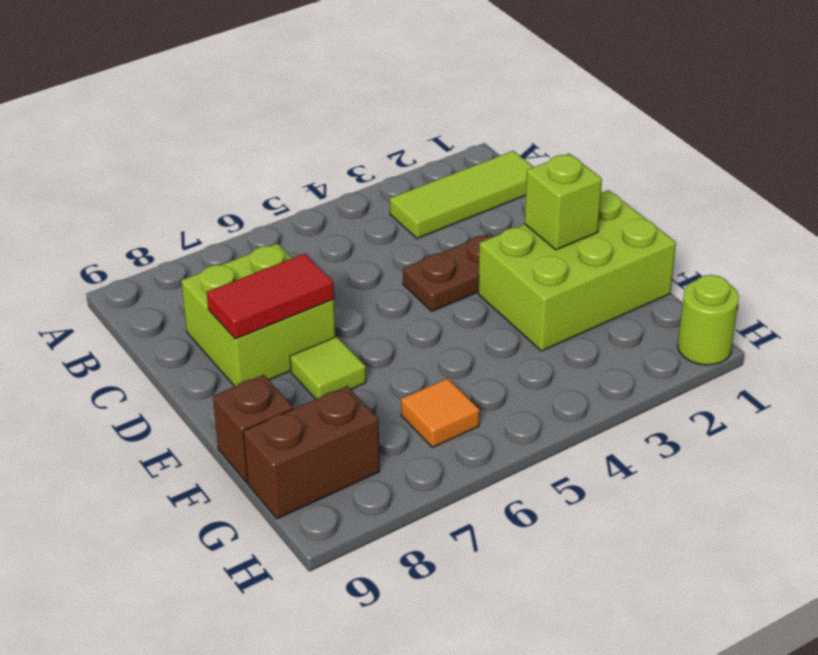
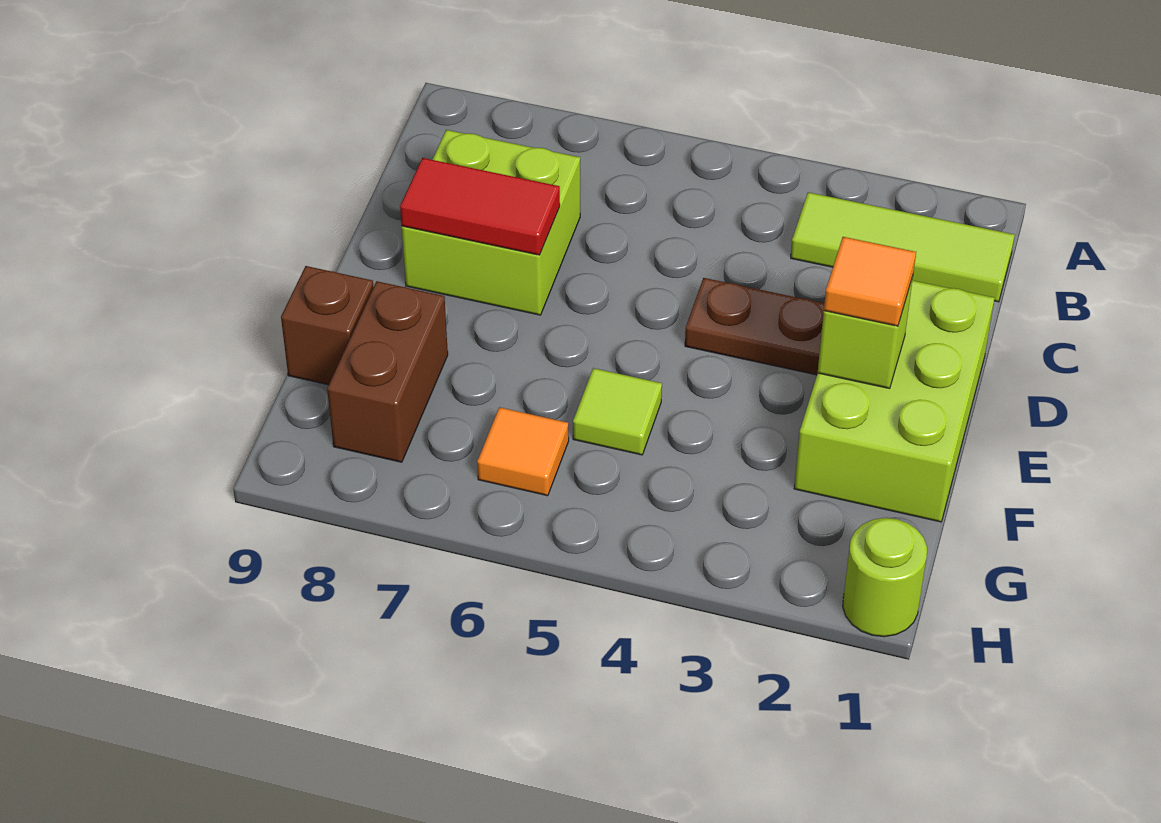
lime 2x3 brick [478,190,676,351] -> lime 2x3 brick turned to [794,280,994,522]
none -> orange 1x1 tile [824,237,916,326]
lime 1x1 tile [290,337,366,399] -> lime 1x1 tile moved to [573,368,662,455]
brown 1x2 brick [243,386,380,519] -> brown 1x2 brick turned to [327,281,448,462]

